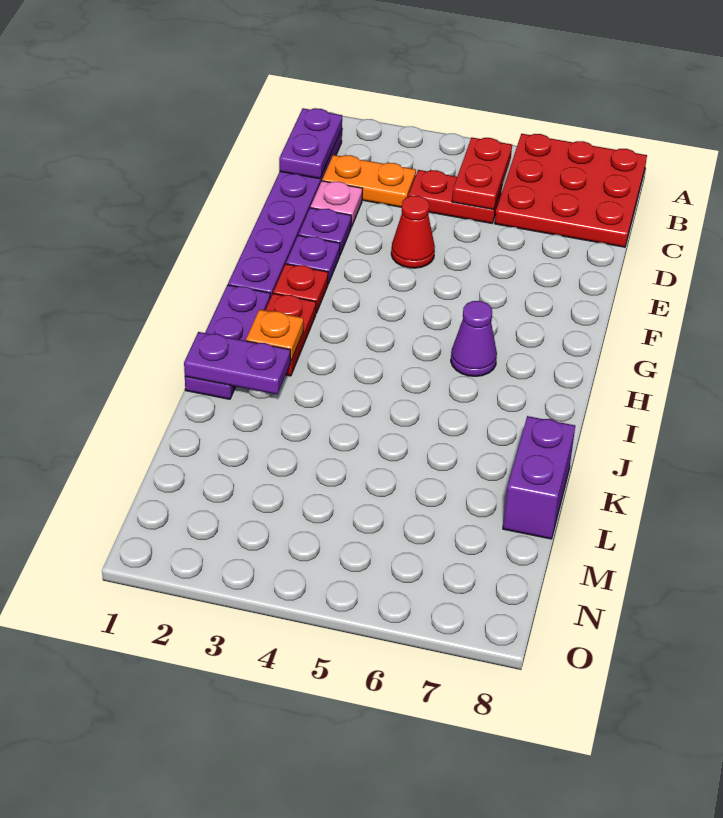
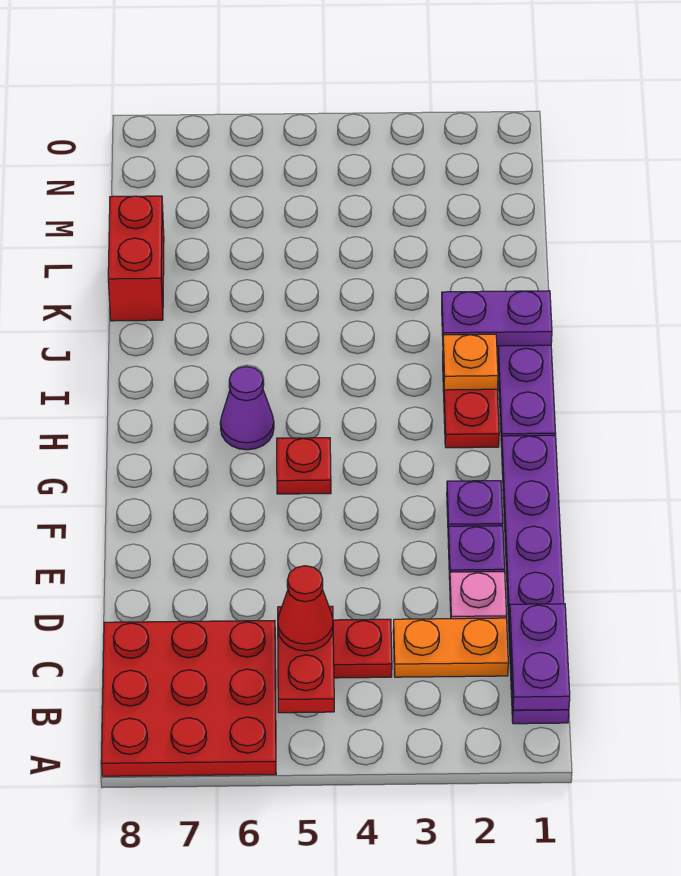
red 1x1 cone [391,196,435,268] -> red 1x1 cone moved to [278,566,333,651]
red 1x1 plate [273,264,328,313] -> red 1x1 plate moved to [277,438,331,494]
purple 1x2 brick [503,416,575,539] -> red 1x2 brick [108,196,164,321]

